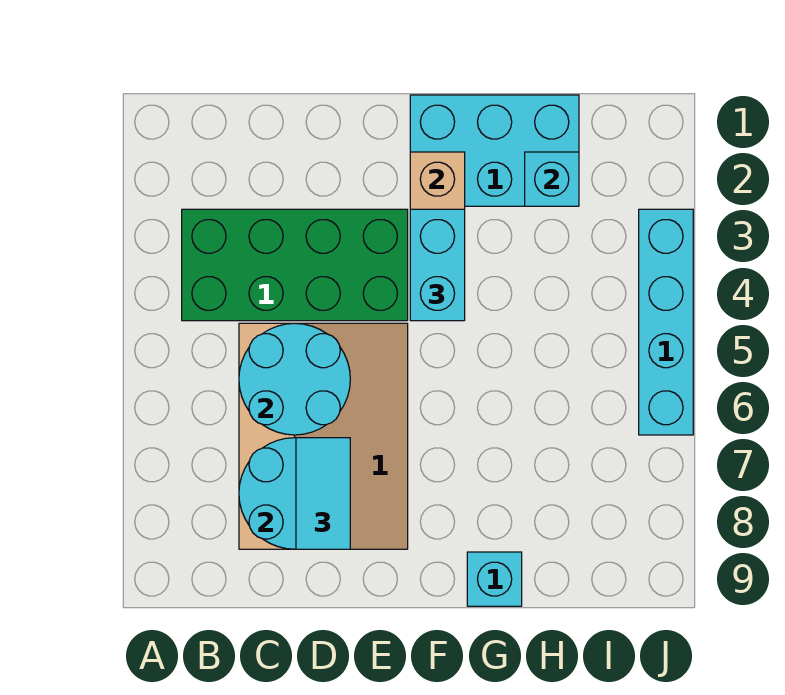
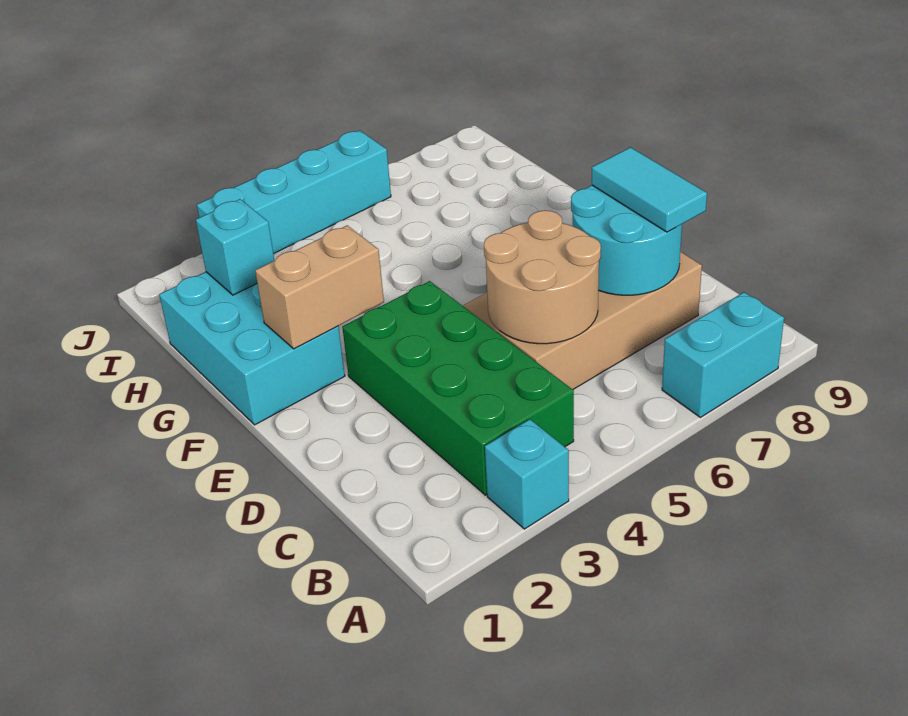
cyan 2x2 round brick [239,323,350,435] -> tan 2x2 round brick [484,210,601,344]
cyan 1x2 tile [296,438,350,549] -> cyan 1x2 tile turned to [592,147,707,232]
cyan 1x2 brick [410,209,465,321] -> cyan 1x2 brick moved to [662,292,784,417]
cyan 1x1 brick [467,552,522,606] -> cyan 1x1 brick moved to [485,419,569,529]

